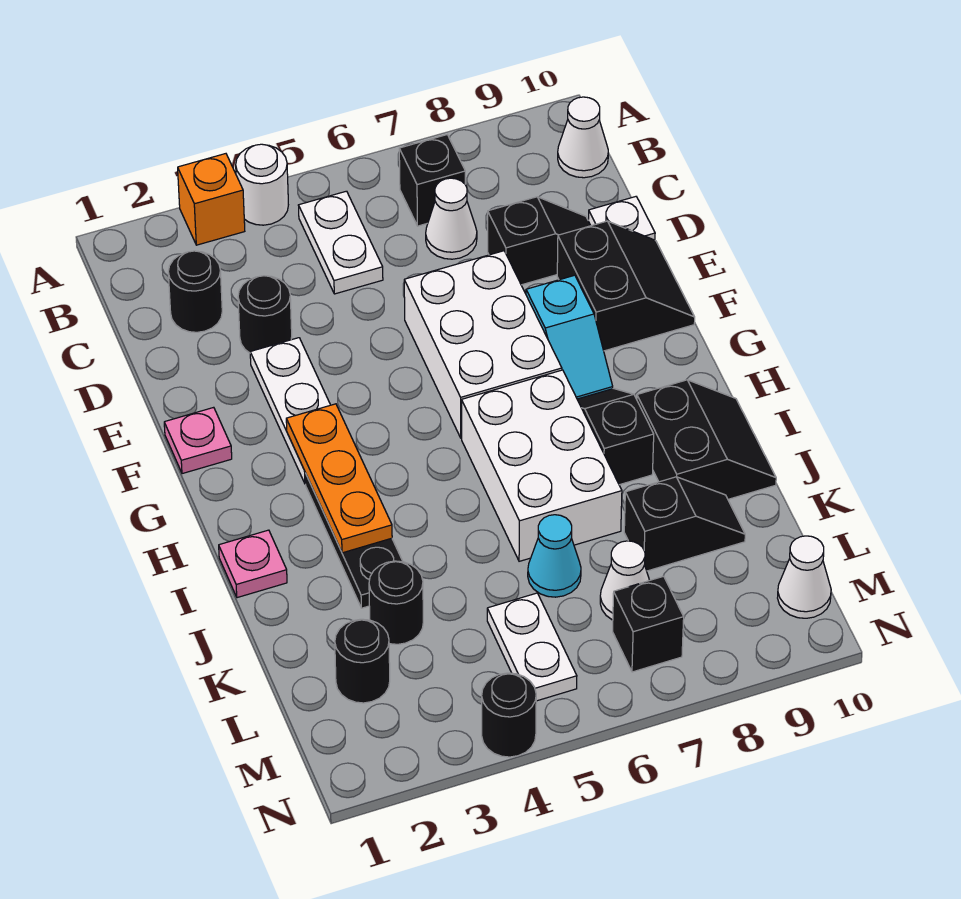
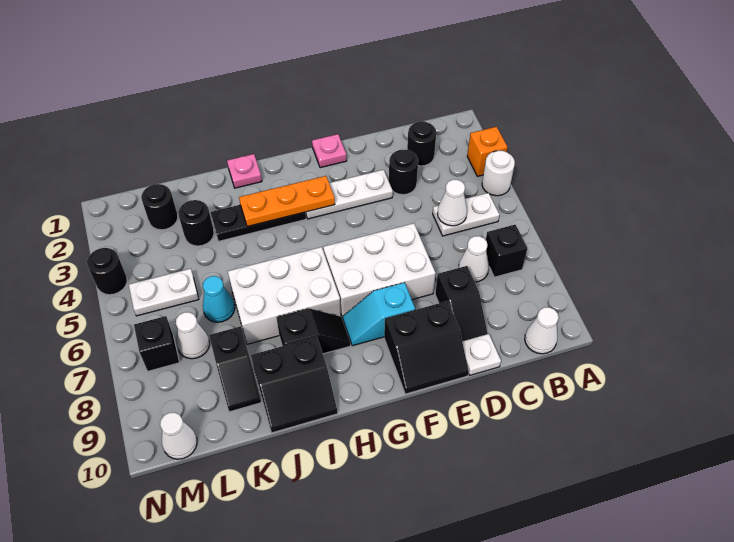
none -> white 1x1 cone [437,180,467,226]

